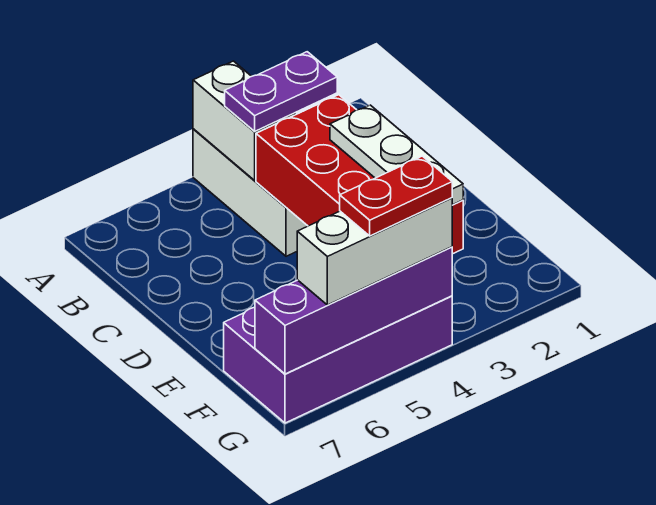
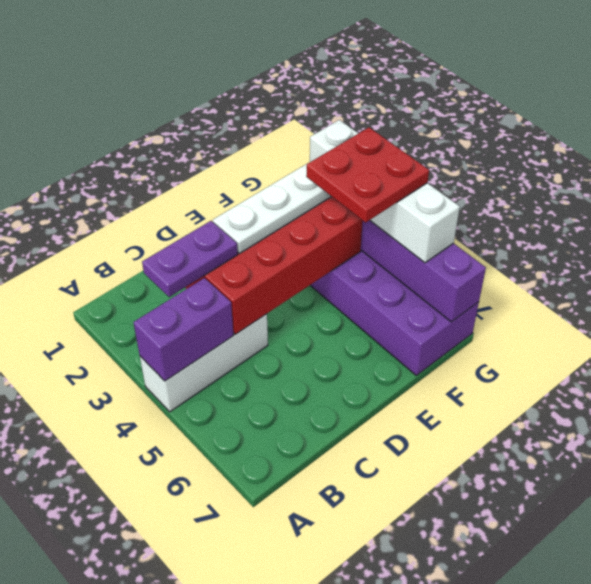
white 1x2 brick [193,61,295,180] -> purple 1x2 brick [133,278,234,381]
purple 1x2 plate [225,52,337,132] -> purple 1x2 plate turned to [142,221,238,297]
white 1x3 brick [297,198,452,305] -> white 1x4 brick [310,120,460,263]
red 1x2 plate [340,156,452,236] -> red 2x2 plate [306,128,429,223]

